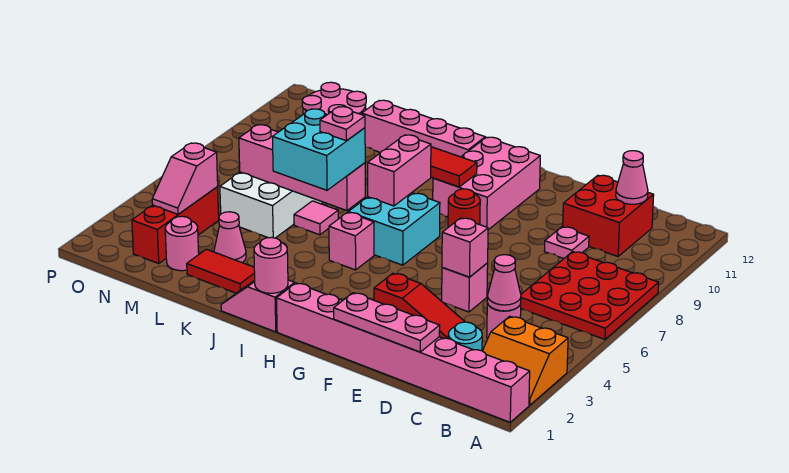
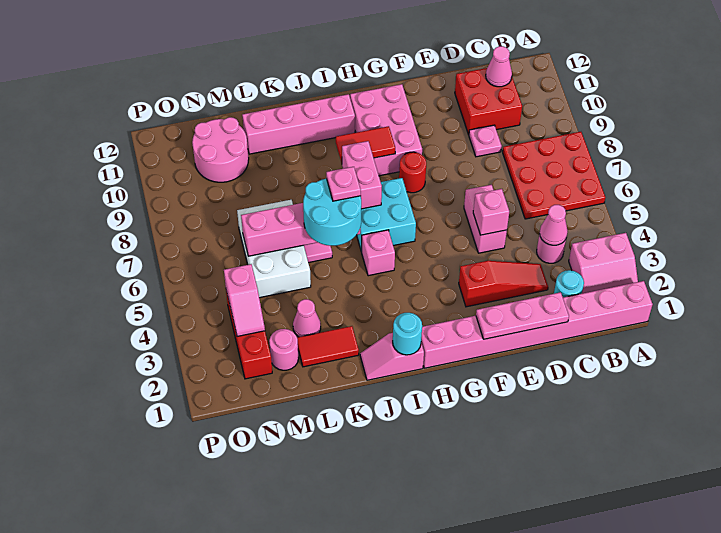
orange 2x2 slope [483,316,568,405] -> pink 2x2 slope [569,233,638,294]
pink 1x1 brick [442,263,488,312] -> pink 1x2 brick [464,185,507,253]
pink 1x1 round brick [254,237,288,293] -> cyan 1x1 round brick [393,313,422,355]
cyan 2x2 brick [272,109,365,190] -> cyan 2x2 round brick [303,179,361,246]

